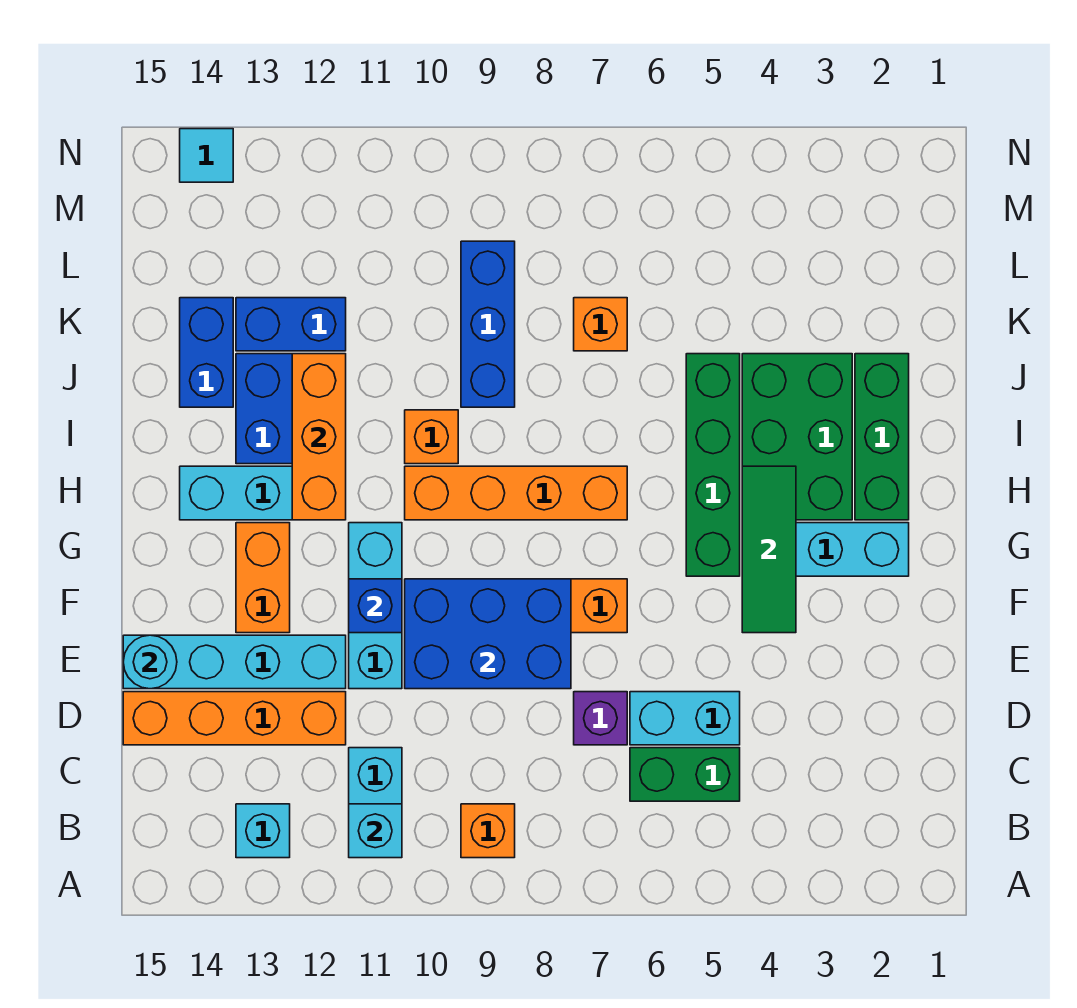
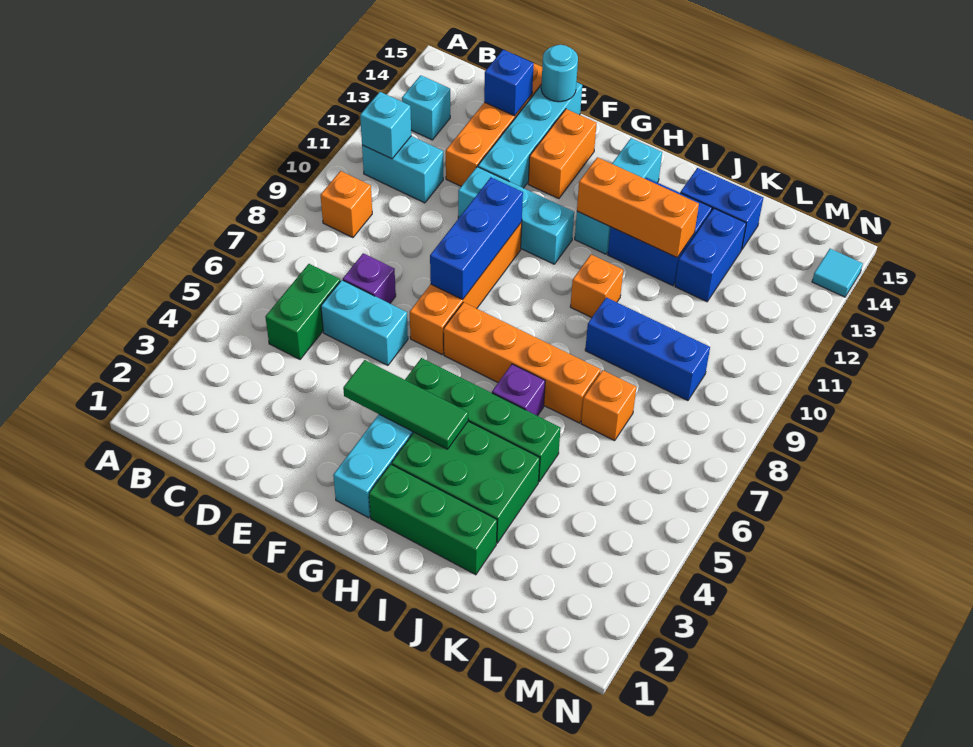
cyan 1x2 brick [630,692,740,745] -> cyan 1x2 brick turned to [321,280,408,365]
blue 2x3 brick [405,579,571,689] -> blue 1x3 brick [430,177,523,299]
blue 1x1 brick [349,579,402,633] -> blue 1x1 brick moved to [484,50,534,116]
orange 1x2 brick [236,523,290,633] -> orange 1x2 brick turned to [528,109,597,199]
orange 1x4 brick [405,466,627,520] -> orange 1x4 brick turned to [444,302,601,423]
none -> purple 1x1 brick [492,364,545,416]

